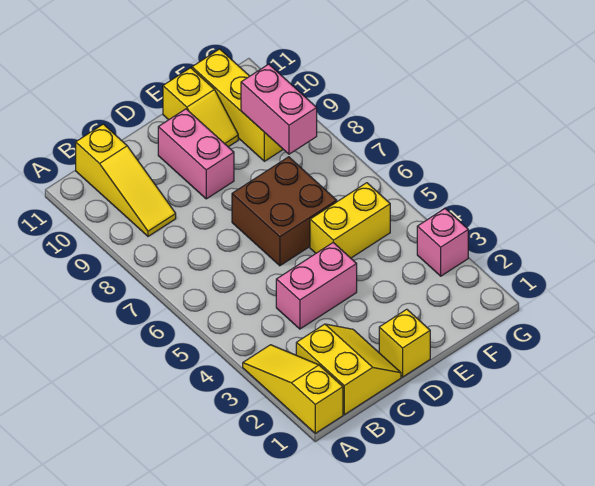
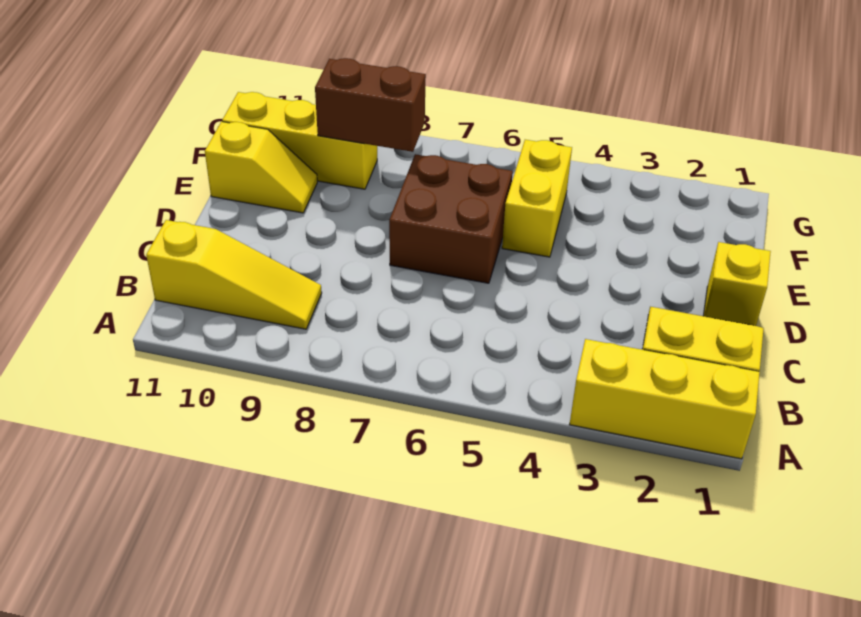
yellow 1x3 slope [243,345,343,433] -> yellow 1x3 brick [569,339,760,459]
pink 1x2 brick [276,243,357,329] -> none
pink 1x2 brick [158,109,234,199] -> none
pink 1x2 brick [241,64,317,154] -> brown 1x2 brick [315,58,426,152]
pink 1x1 brick [417,209,468,276] -> none

